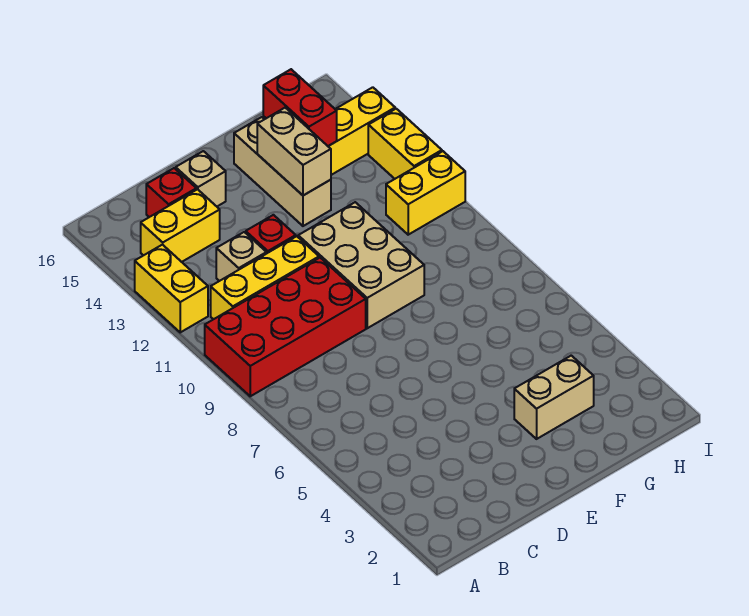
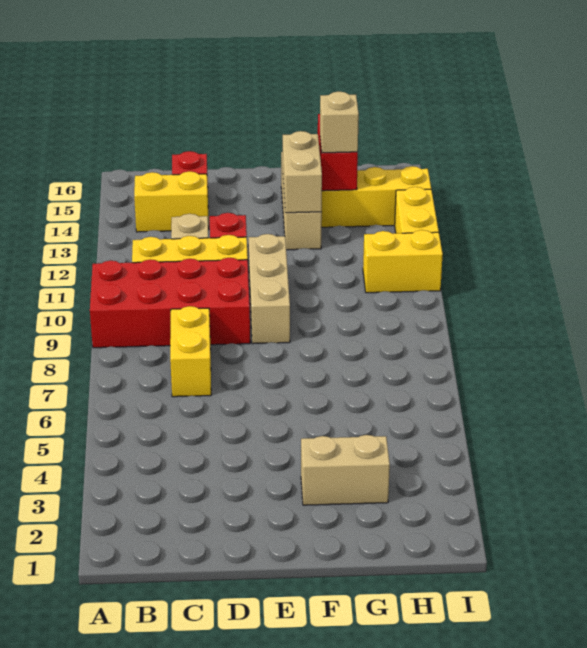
yellow 1x2 brick [135,245,208,332] -> yellow 1x2 brick moved to [170,306,211,397]
tan 1x1 brick [176,151,226,206] -> tan 1x1 brick moved to [320,91,359,153]
tan 2x3 brick [298,202,424,328] -> tan 1x3 brick [249,234,290,344]

